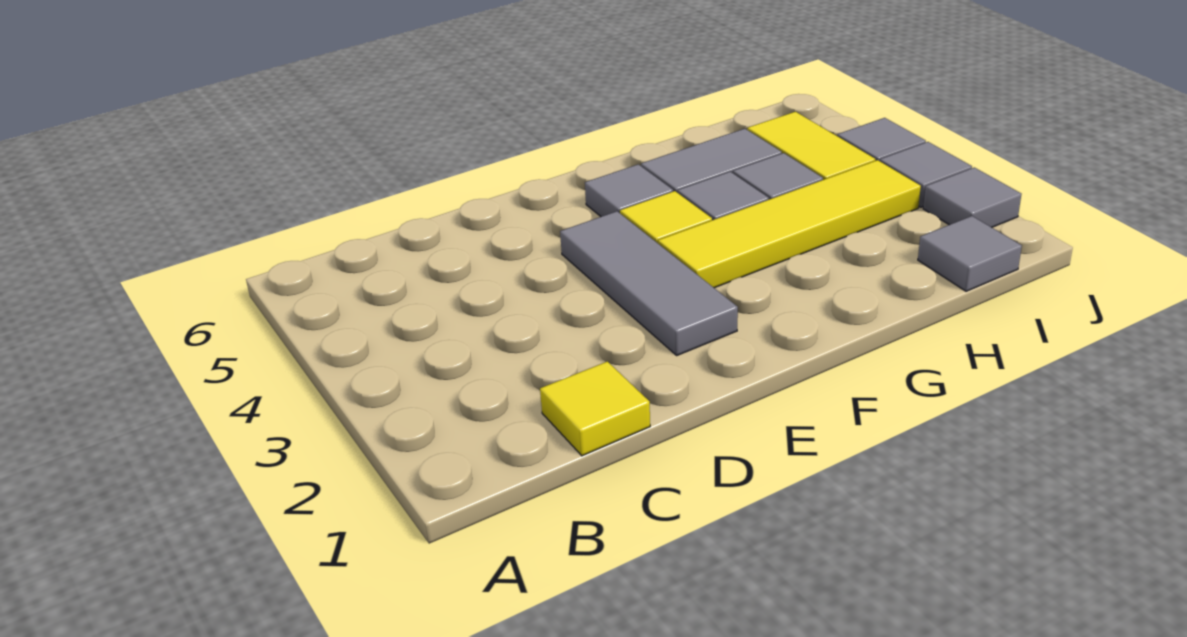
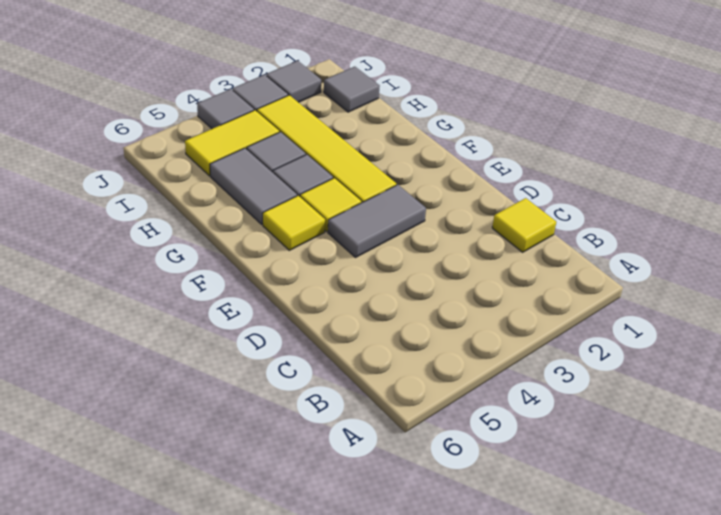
grey 1x3 tile [560,211,738,355] -> grey 1x2 tile [328,185,426,257]
grey 1x1 tile [585,164,673,217] -> yellow 1x1 tile [263,196,325,250]

